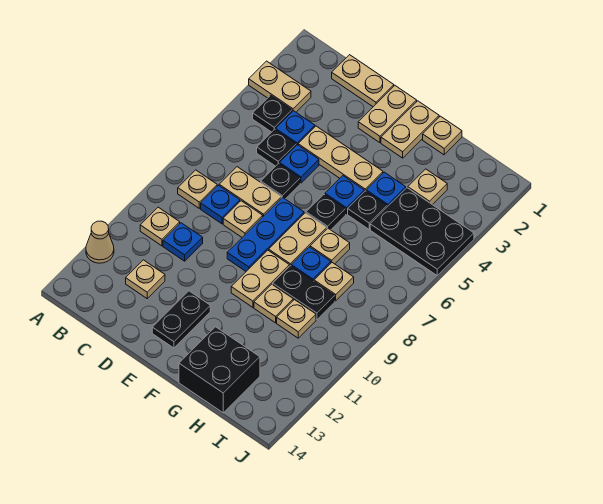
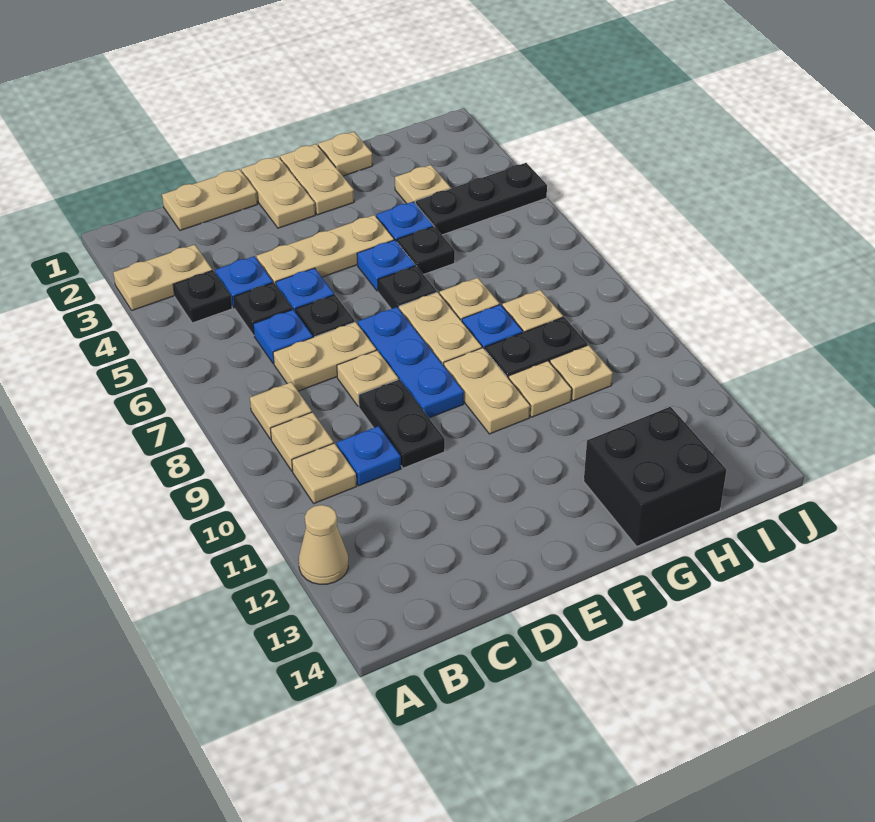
blue 1x1 plate [201,185,240,224] -> blue 1x1 plate moved to [253,310,313,364]
tan 1x1 plate [126,260,165,298] -> tan 1x1 plate moved to [270,412,334,471]
black 1x2 plate [152,291,210,348] -> black 1x2 plate moved to [359,379,445,468]
black 2x3 plate [370,188,474,275] -> black 1x3 plate [415,163,547,235]

